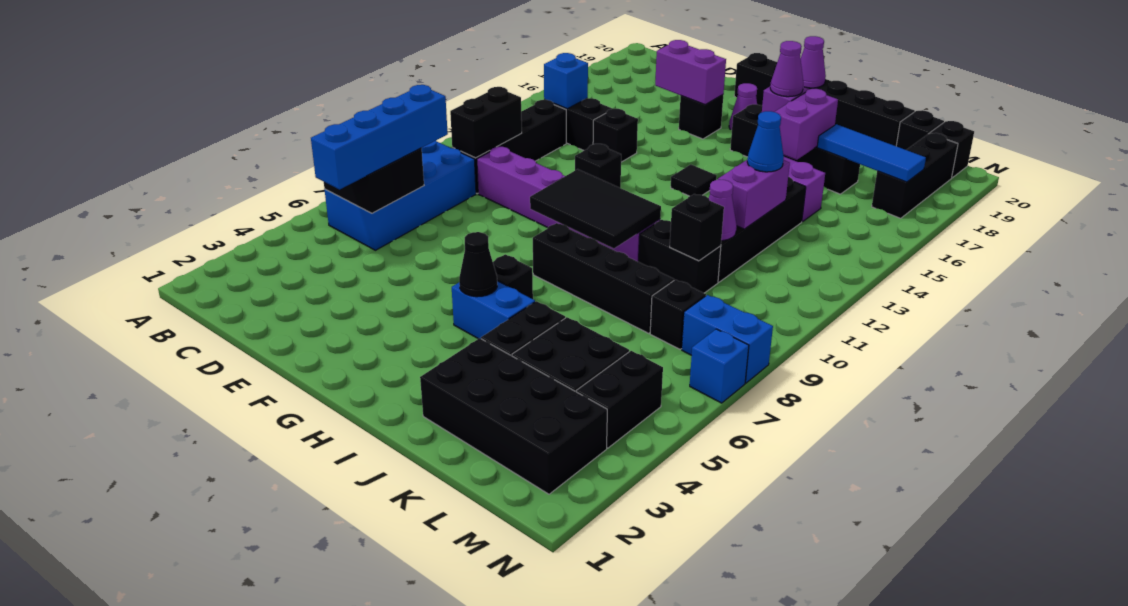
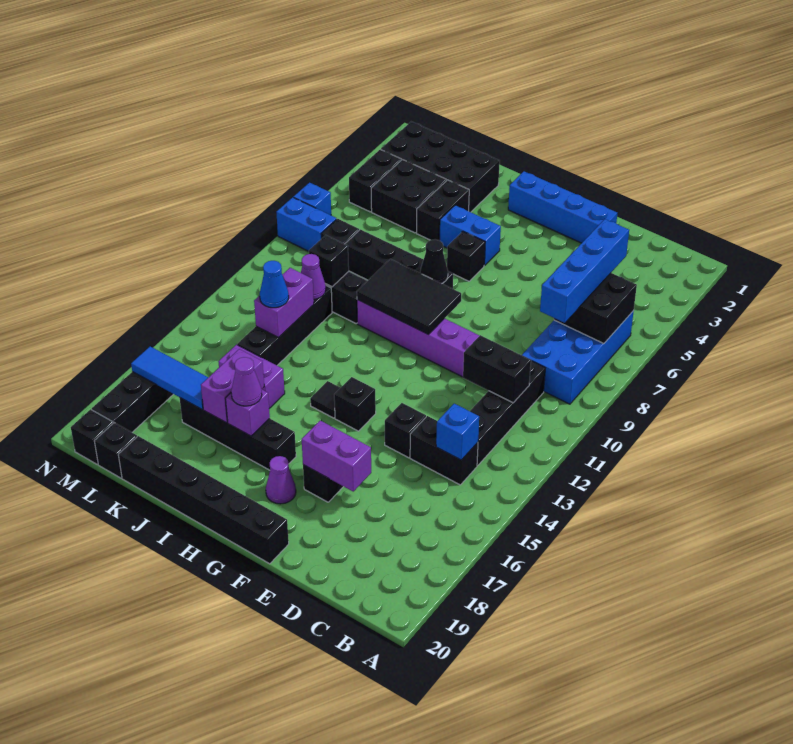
black 1x2 brick [450,87,522,158] -> black 1x2 brick turned to [463,335,531,403]
none -> blue 1x4 brick [508,171,617,243]
black 1x1 brick [575,144,621,188] -> black 1x1 brick moved to [334,377,376,431]
black 1x1 cone [459,232,497,297] -> black 1x1 cone moved to [420,239,448,284]
purple 1x1 cone [801,36,826,88] -> none

